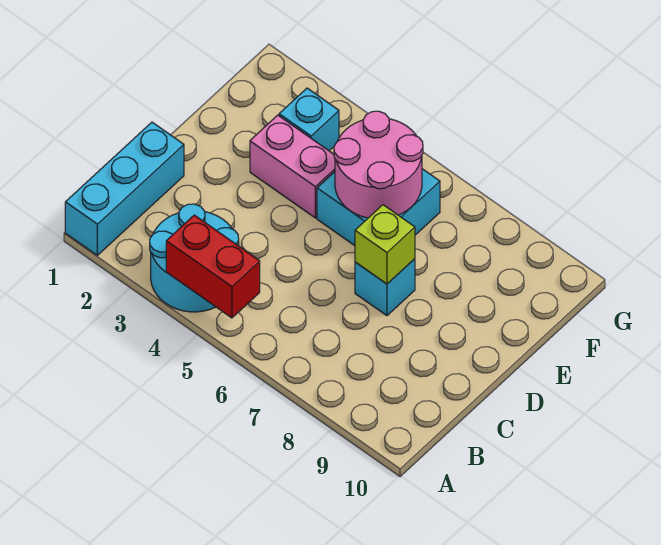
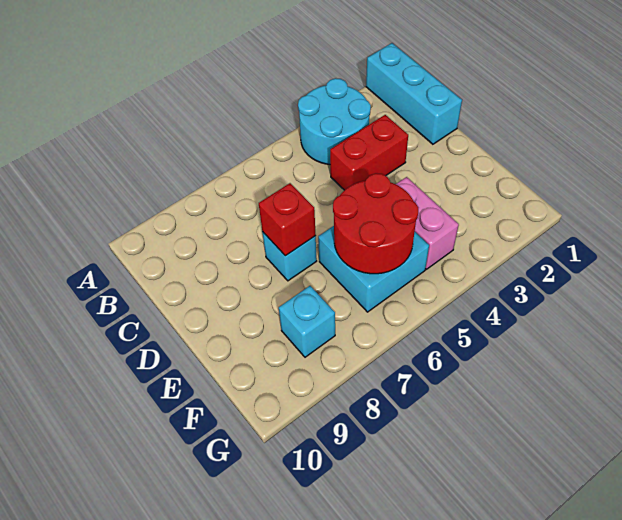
red 1x2 brick [166,215,260,318] -> red 1x2 brick moved to [330,115,408,190]
lime 1x1 brick [355,205,415,284] -> red 1x1 brick [259,183,316,256]
pink 1x2 brick [250,115,335,218] -> pink 1x2 brick turned to [396,177,459,269]
pink 2x2 round brick [334,111,423,218] -> red 2x2 round brick [333,173,418,274]
cyan 1x1 brick [279,88,339,151] -> cyan 1x1 brick moved to [279,286,335,357]

